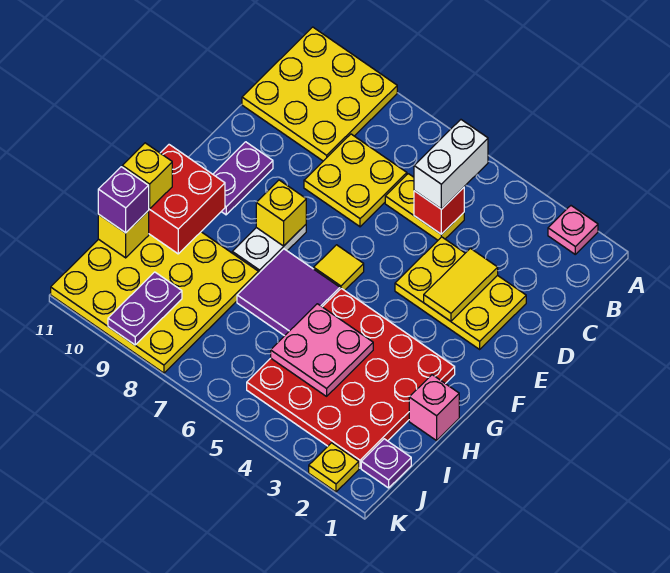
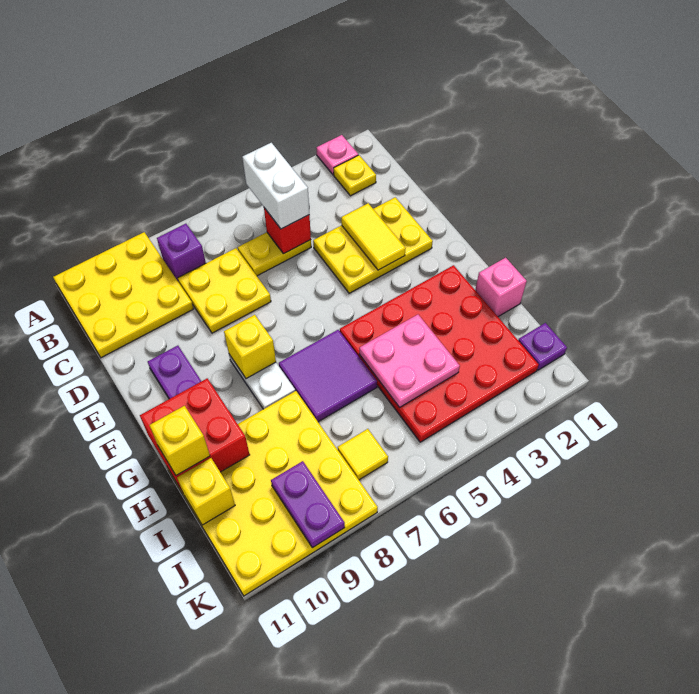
yellow 1x1 tile [314,245,364,290] -> yellow 1x1 tile moved to [338,429,388,480]
purple 1x1 brick [98,167,149,233] -> purple 1x1 brick moved to [157,224,206,282]
yellow 1x1 plate [309,443,359,492] -> yellow 1x1 plate moved to [334,155,376,196]

